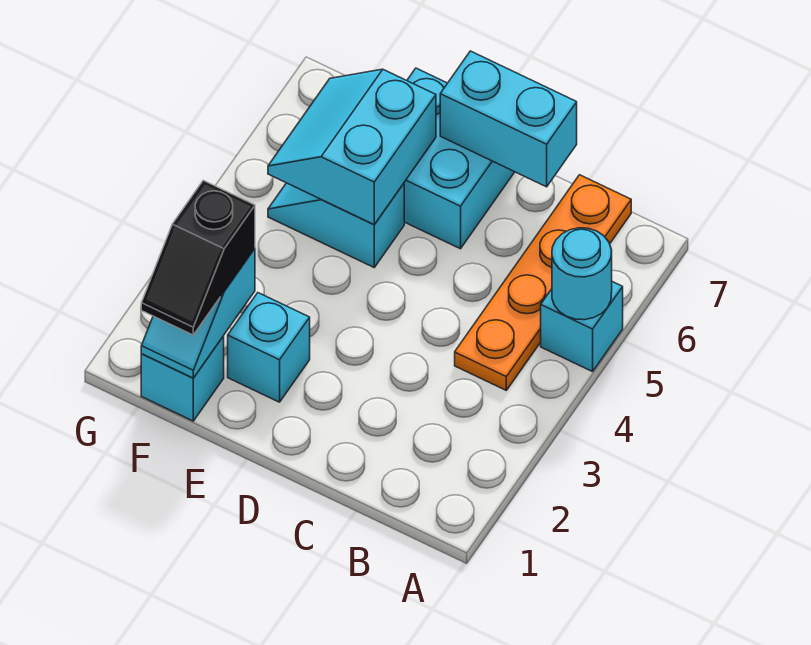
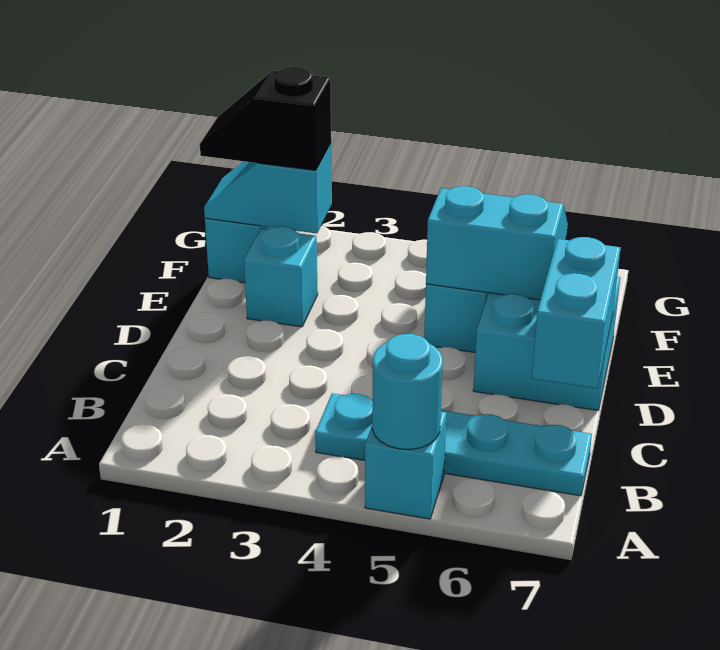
orange 1x4 plate [455,175,631,390] -> cyan 1x4 plate [315,393,592,496]

